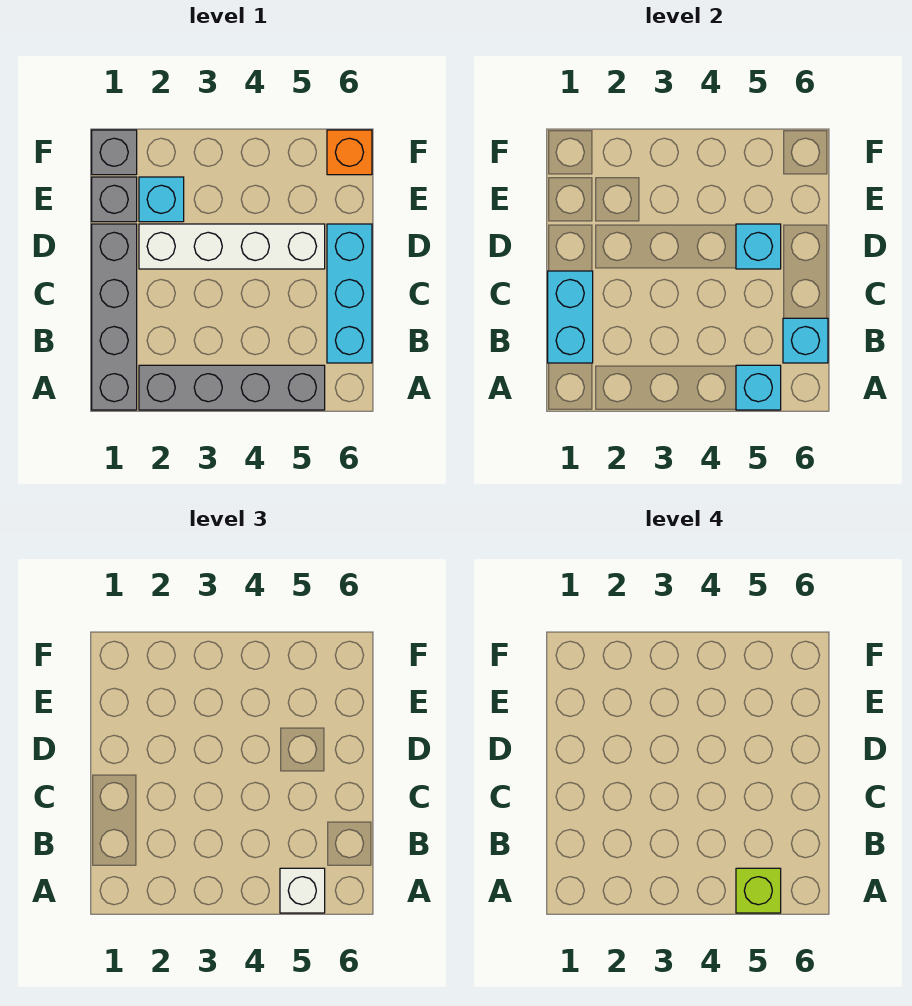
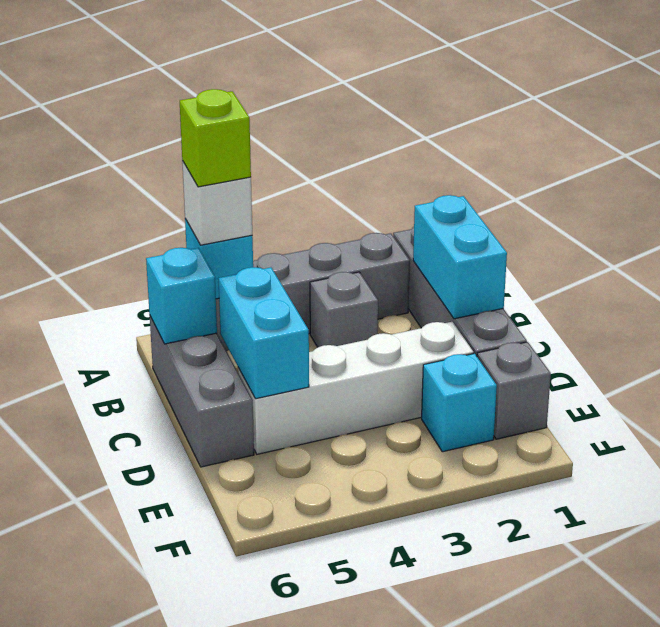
cyan 1x3 brick [327,224,372,363] -> grey 1x3 brick [150,316,254,467]
cyan 1x1 brick [736,224,781,269] -> cyan 1x2 brick [218,267,309,399]
grey 1x1 brick [92,130,137,175] -> grey 1x1 brick moved to [310,272,378,347]
orange 1x1 brick [327,130,372,175] -> none

